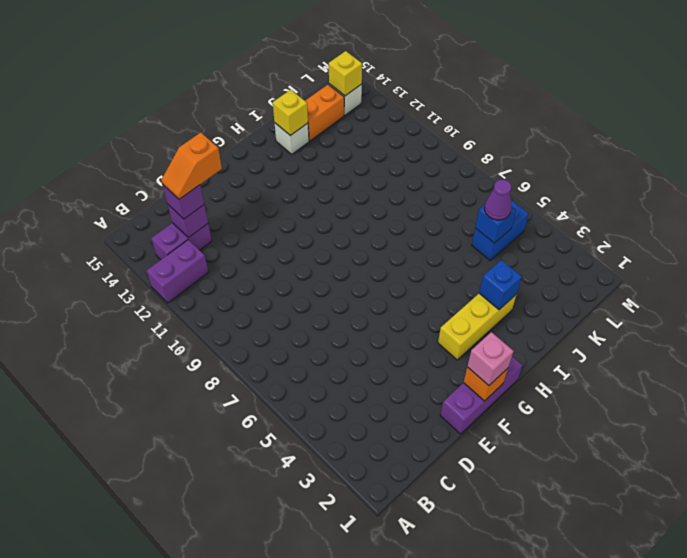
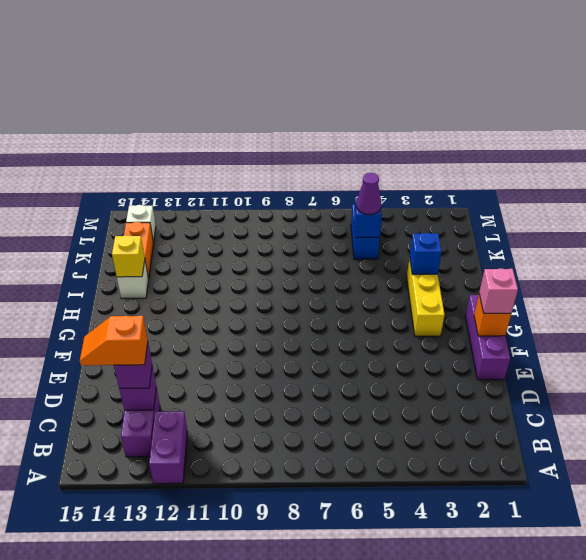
orange 1x2 slope [161,132,222,199] -> orange 1x2 slope turned to [80,316,148,365]
yellow 1x1 brick [329,51,362,96] -> none

